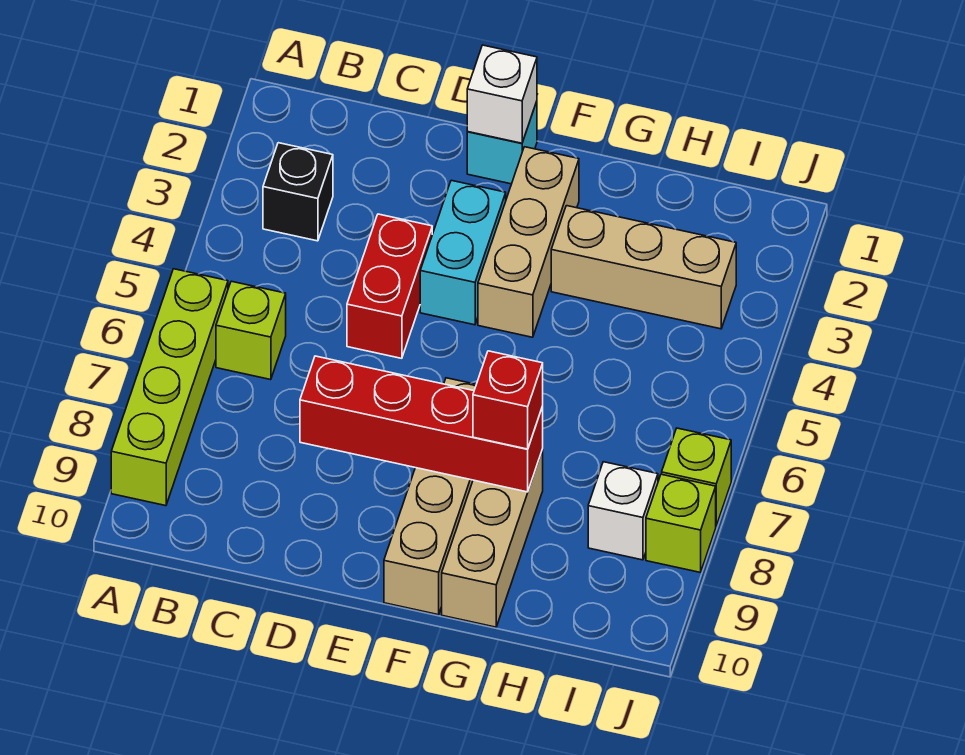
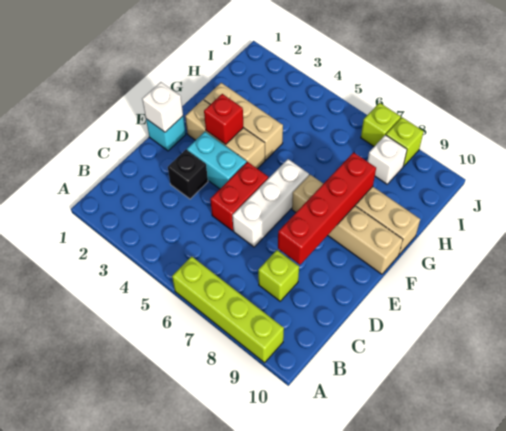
black 1x1 brick [263,143,333,241] -> black 1x1 brick moved to [168,150,208,199]
lime 1x1 brick [216,281,286,380] -> lime 1x1 brick moved to [258,250,299,301]
red 1x2 brick [347,214,432,358] -> red 1x2 brick turned to [210,162,268,231]
none -> white 1x3 brick [232,159,309,247]
tan 1x3 brick [551,206,736,329] -> tan 1x3 brick turned to [204,83,283,160]
red 1x1 brick [473,351,543,449] -> red 1x1 brick moved to [204,94,244,144]

